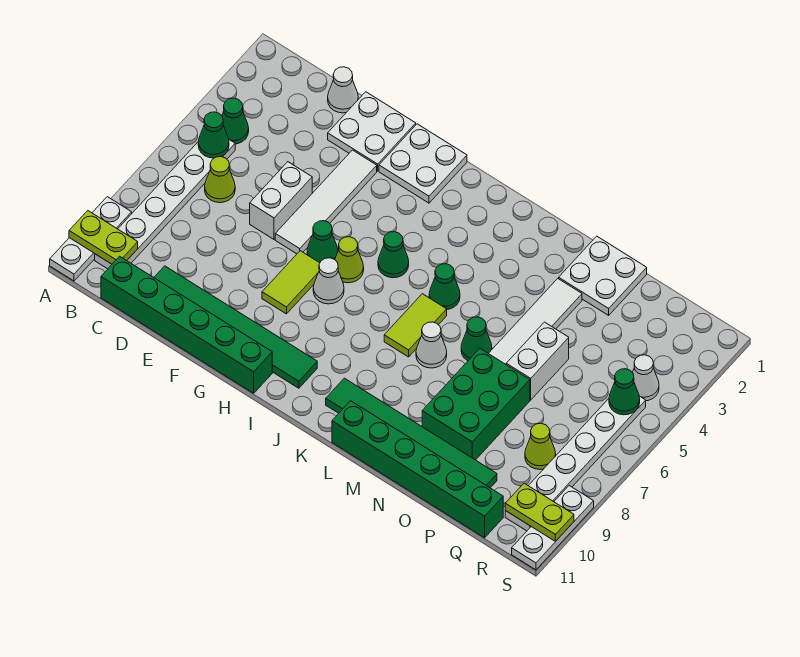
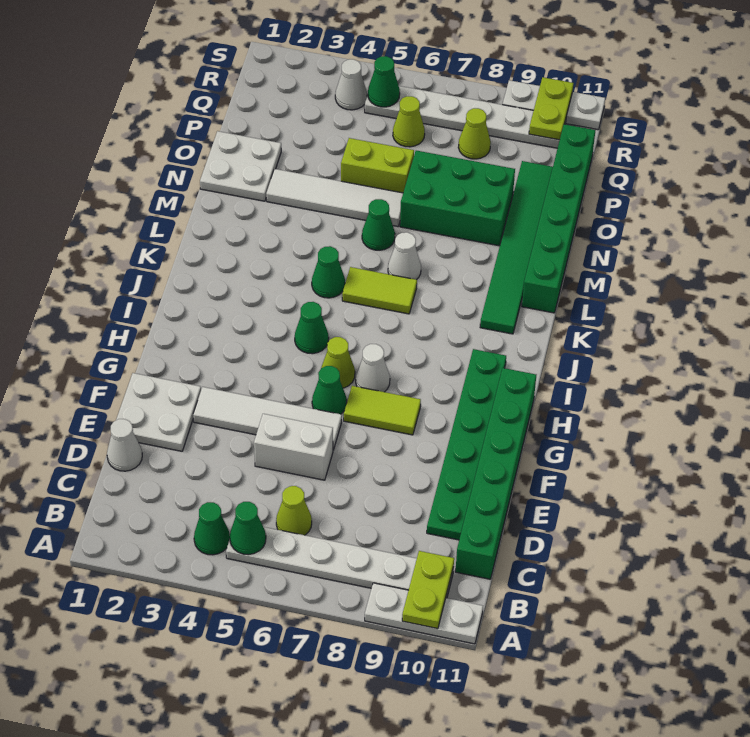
green 1x6 tile [154,266,317,388] -> green 1x6 plate [427,349,506,540]
white 2x2 plate [379,124,467,203] -> none
white 1x2 brick [506,322,569,400] -> lime 1x2 brick [341,138,414,193]
none -> lime 1x1 cone [393,96,425,147]

